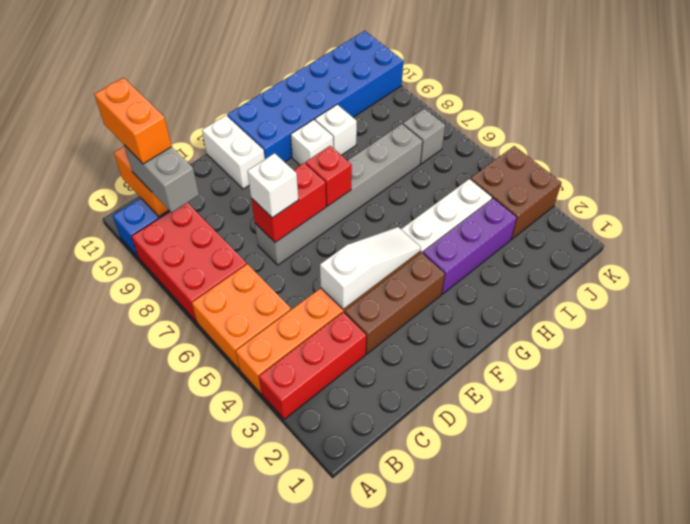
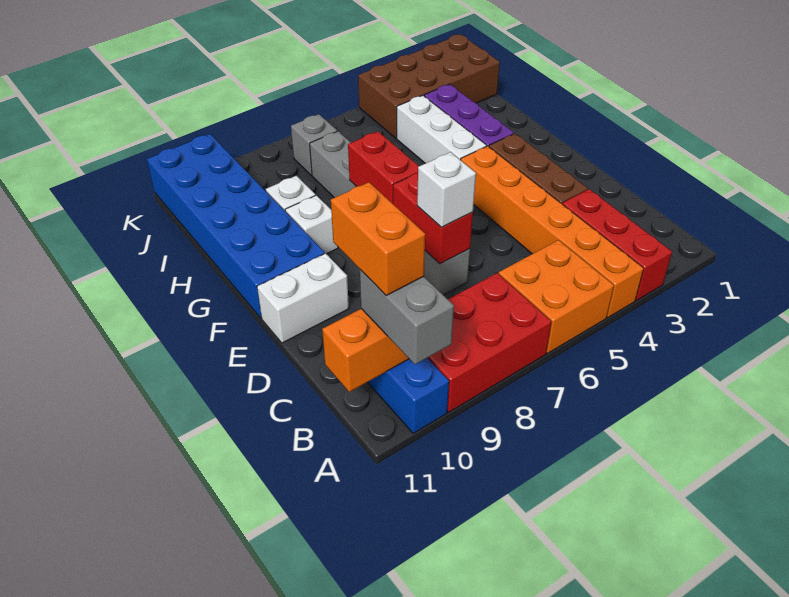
grey 1x2 brick [124,145,199,213] -> grey 1x2 brick turned to [360,270,454,364]
orange 1x2 brick [94,78,172,164] -> orange 1x2 brick turned to [331,182,425,295]
white 1x3 slope [320,227,421,310] -> none
red 1x1 brick [305,146,352,206] -> red 1x2 brick [348,131,419,204]
brown 2x2 brick [471,146,562,239] -> brown 2x4 brick [358,35,500,138]

